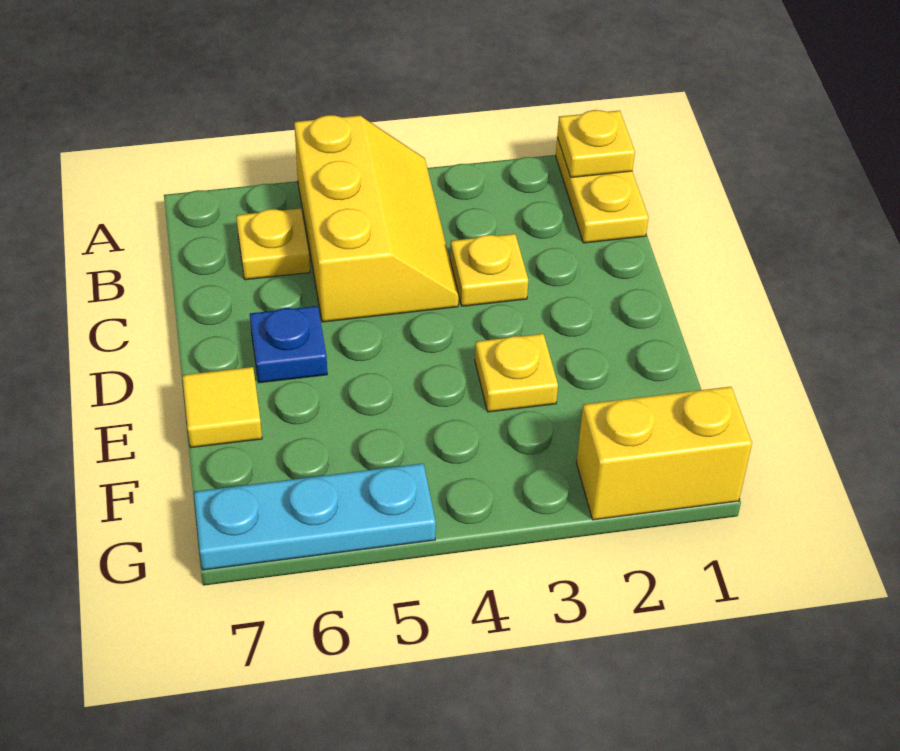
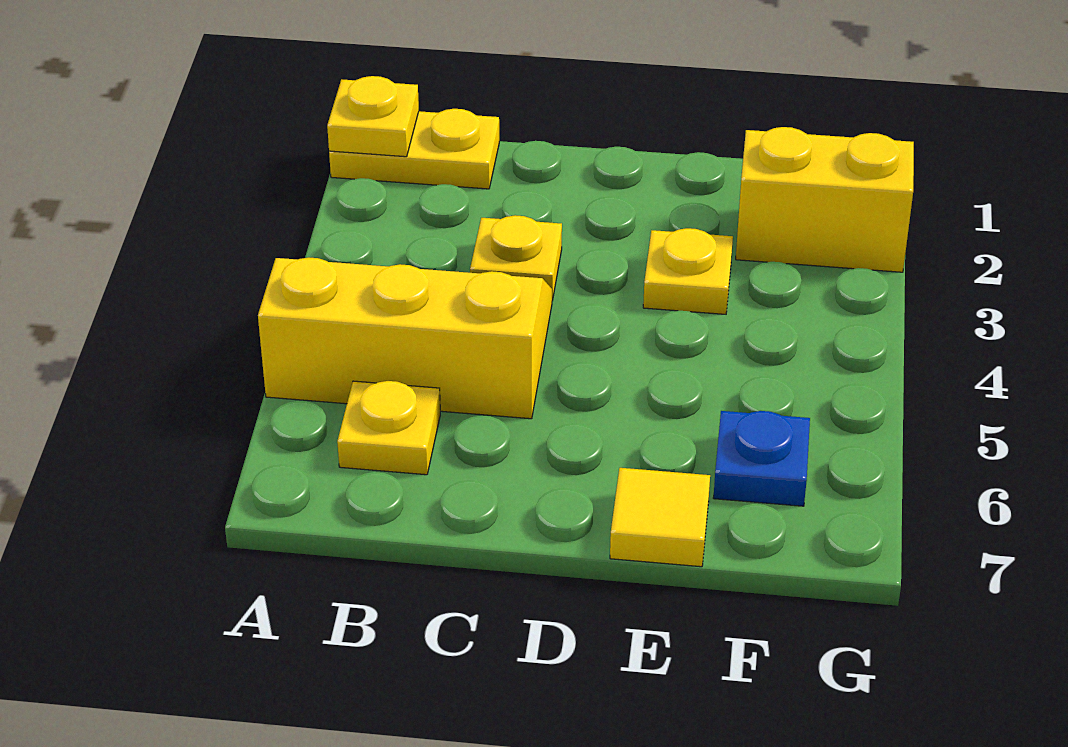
blue 1x1 plate [250,306,327,383] -> blue 1x1 plate moved to [713,411,810,506]
yellow 1x2 brick [576,387,752,520] -> yellow 1x2 brick turned to [736,127,914,272]
cyan 1x3 plate [194,463,436,570] -> none

